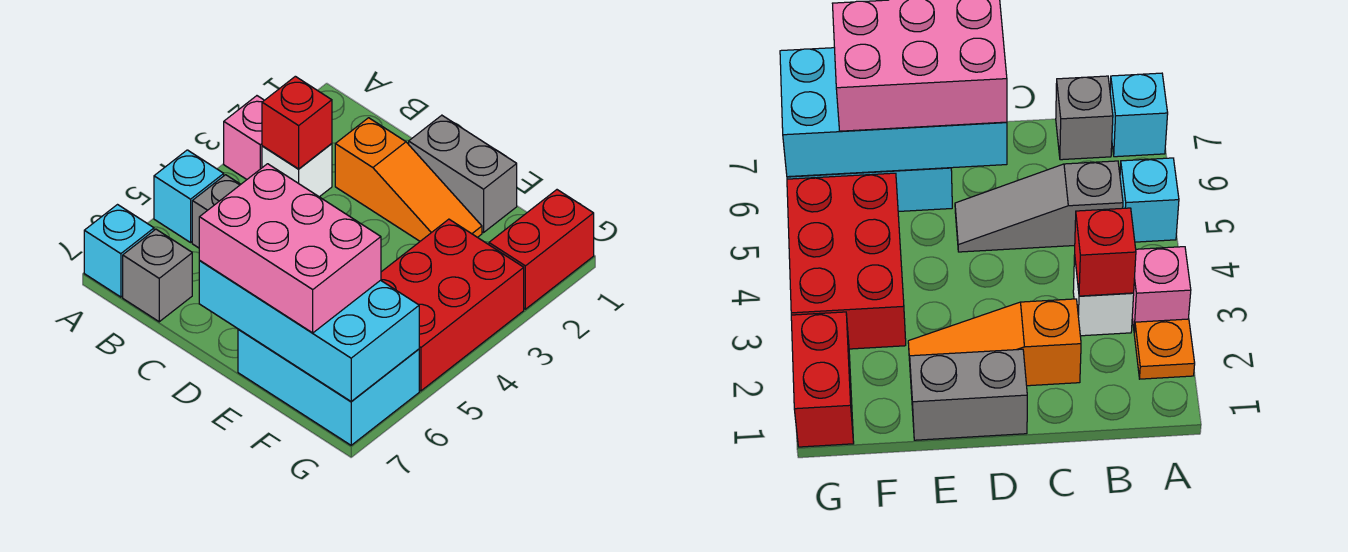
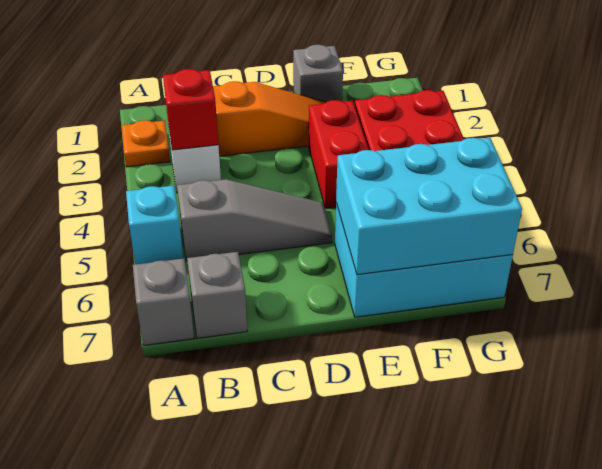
pink 1x1 brick [224,96,264,179] -> none
cyan 1x1 brick [84,205,154,297] -> grey 1x1 brick [133,258,194,346]
grey 1x2 brick [409,115,517,232] -> grey 1x1 brick [293,45,343,102]
cyan 2x4 brick [199,261,419,402] -> cyan 2x3 brick [336,138,522,275]
pink 2x3 brick [199,164,381,333] -> none
red 1x2 brick [489,190,594,309] -> red 1x2 brick moved to [309,100,369,208]

